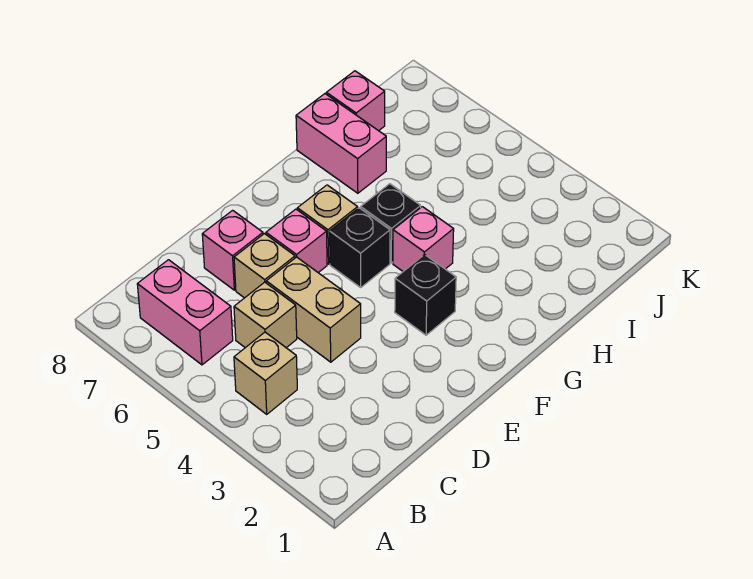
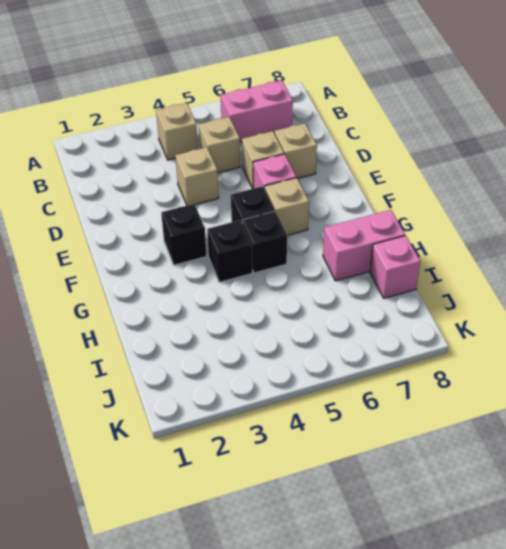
tan 1x2 brick [266,257,361,362] -> tan 1x1 brick [175,147,219,205]
pink 1x1 brick [202,210,263,290] -> tan 1x1 brick [275,123,317,178]
pink 1x1 brick [393,207,454,271] -> black 1x1 brick [207,220,252,282]

